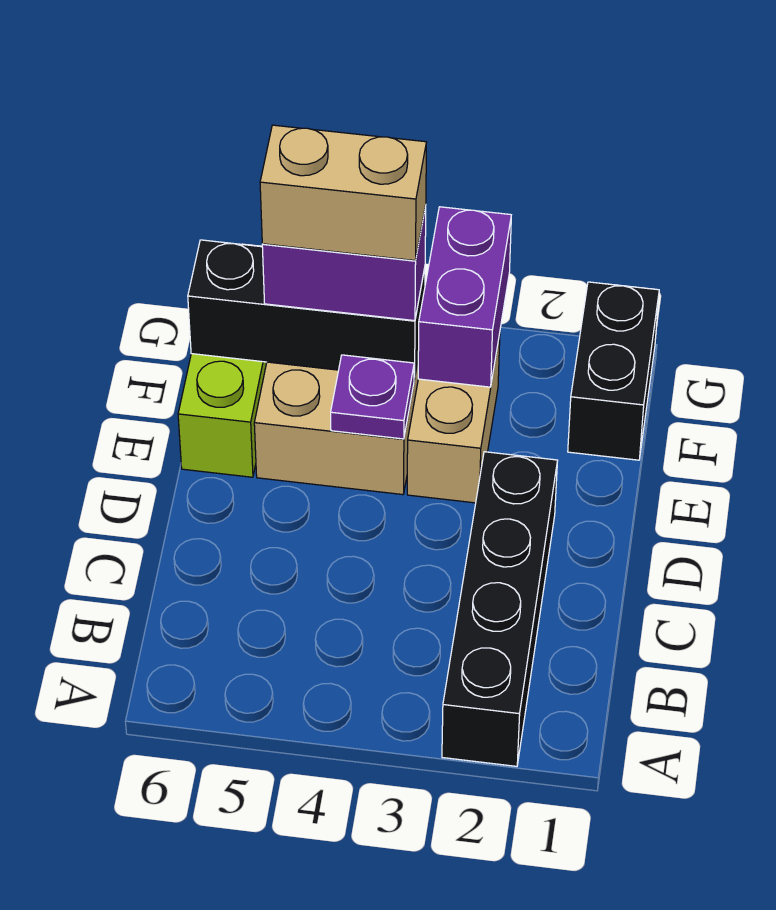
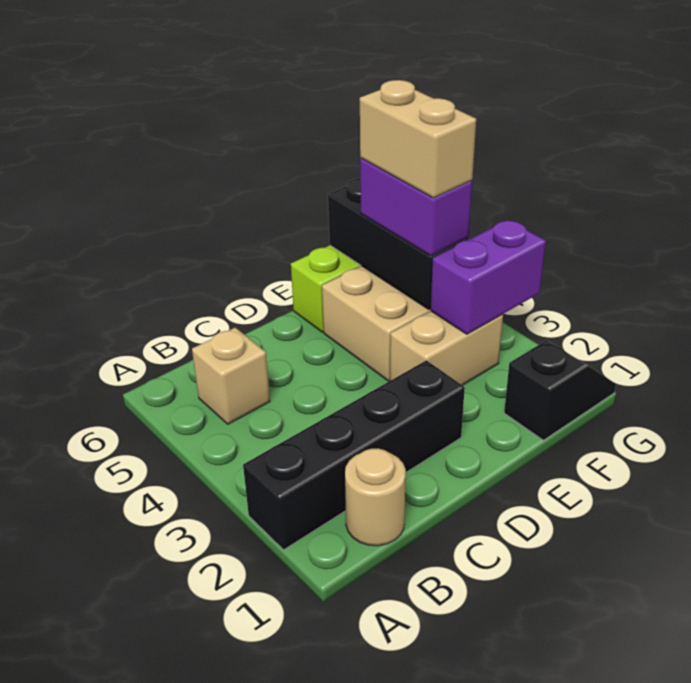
none -> tan 1x1 round brick [345,449,406,546]
none -> tan 1x1 brick [192,328,270,424]
purple 1x1 plate [331,355,414,439] -> none
black 1x2 brick [568,282,659,460] -> black 1x2 slope [504,340,616,440]

